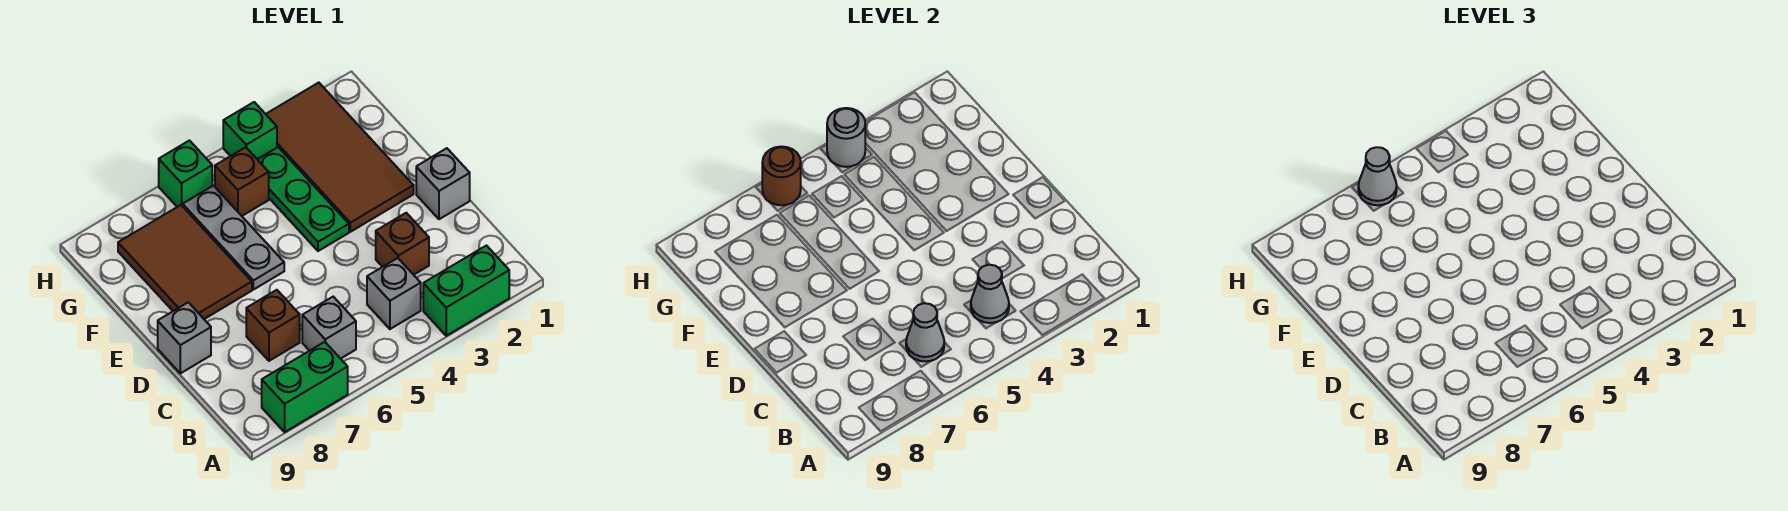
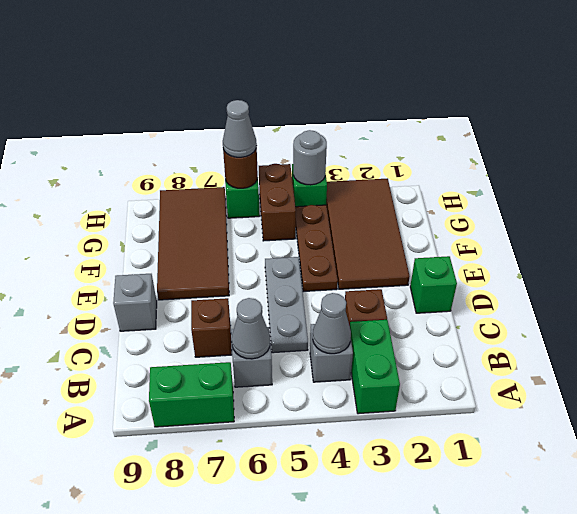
green 1x2 brick [423,246,509,336] -> green 1x2 brick turned to [350,320,400,414]
grey 1x1 brick [416,148,470,219] -> green 1x1 brick [410,256,457,313]
green 1x3 plate [257,147,349,251] -> brown 1x3 plate [295,205,338,292]
grey 1x3 plate [183,186,284,290] -> grey 1x3 plate moved to [265,257,308,353]
brown 2x3 tile [118,205,252,319] -> brown 2x4 tile [157,187,229,300]
brown 1x1 brick [215,147,269,216] -> brown 1x2 brick [259,164,296,241]

